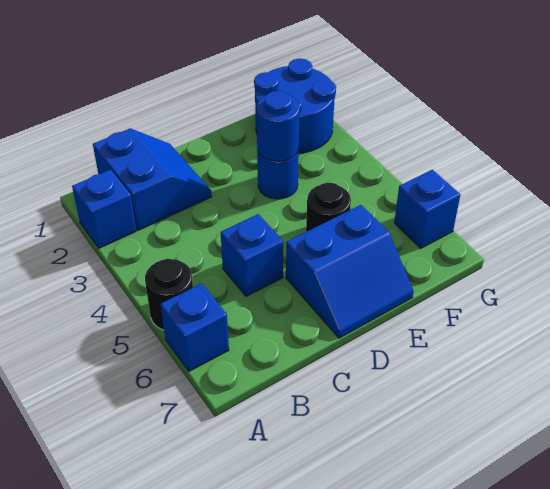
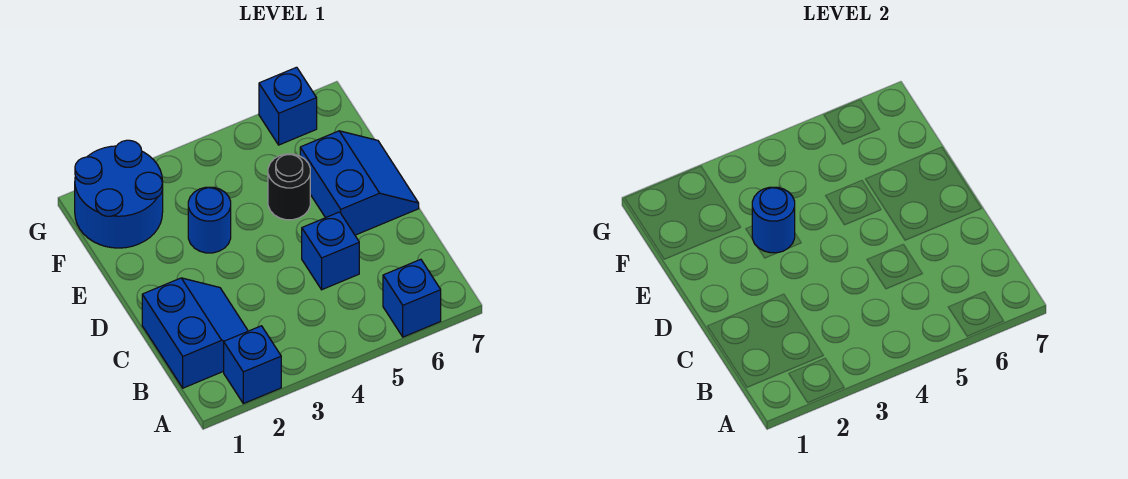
black 1x1 round brick [145,259,193,330] -> none
blue 2x2 slope [93,129,212,230] -> blue 2x2 slope turned to [142,278,248,388]

